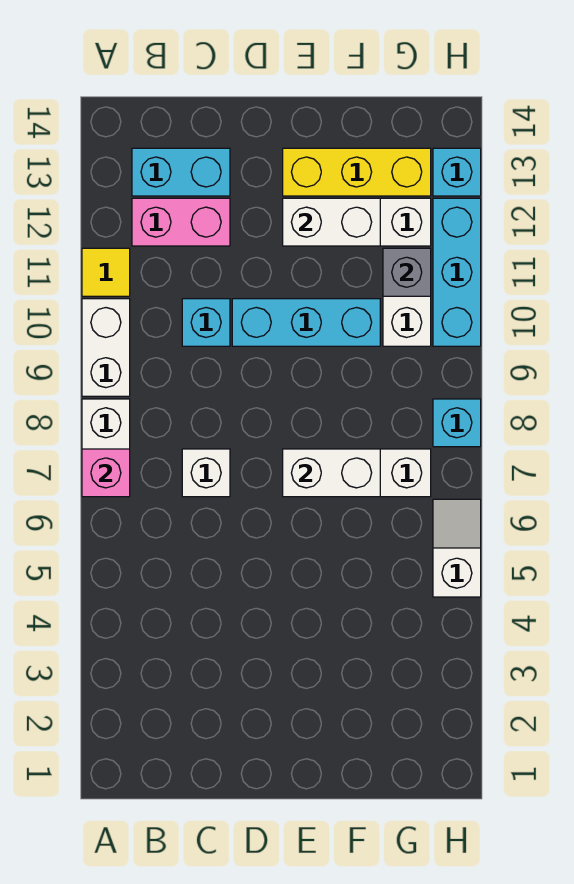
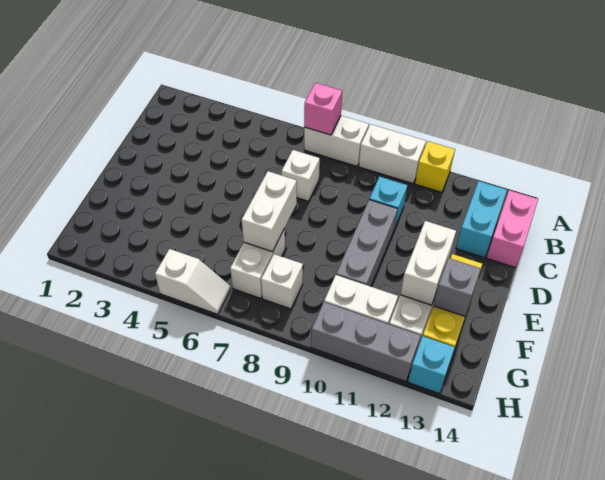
yellow 1x1 tile [82,248,130,296] -> yellow 1x1 brick [415,141,455,192]
pink 1x2 brick [132,198,230,246] -> pink 1x2 brick moved to [487,190,538,268]
cyan 1x3 brick [232,299,380,346] -> grey 1x3 brick [336,200,398,286]
none -> white 1x1 brick [261,254,303,309]
grey 1x1 brick [383,248,431,296] -> grey 1x1 brick moved to [433,258,481,316]
cyan 1x1 brick [433,399,481,447] -> none
cyan 1x3 brick [433,198,481,346] -> grey 1x3 brick [311,302,420,382]

